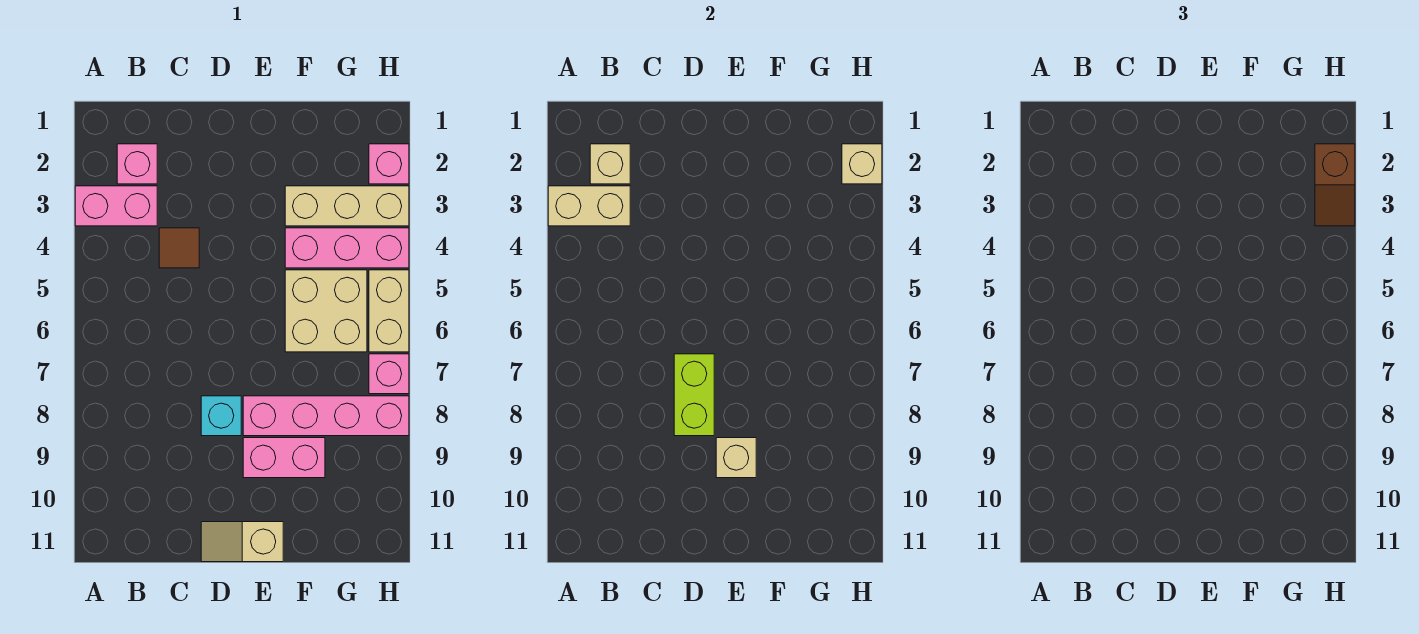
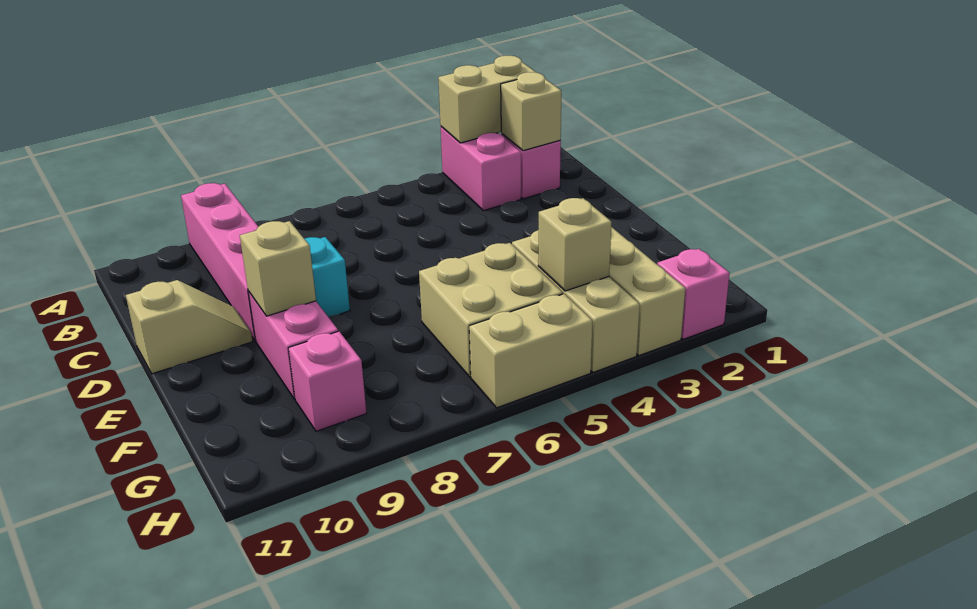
tan 1x2 brick [548,186,630,226] -> tan 1x2 brick turned to [438,56,536,143]
brown 1x1 tile [159,228,199,268] -> none
lime 1x2 brick [674,354,714,436] -> none
tan 1x2 slope [201,522,283,562] -> tan 1x2 slope turned to [126,280,253,374]
pink 1x4 brick [243,396,409,436] -> pink 1x4 brick moved to [181,183,258,341]
pink 1x3 brick [285,228,409,268] -> tan 1x3 brick [512,230,640,372]
tan 1x1 brick [842,144,882,184] -> tan 1x1 brick moved to [538,198,612,291]
brown 1x2 slope [1315,144,1355,226] -> none
pink 1x1 brick [369,354,409,394] -> pink 1x1 brick moved to [288,331,366,431]

